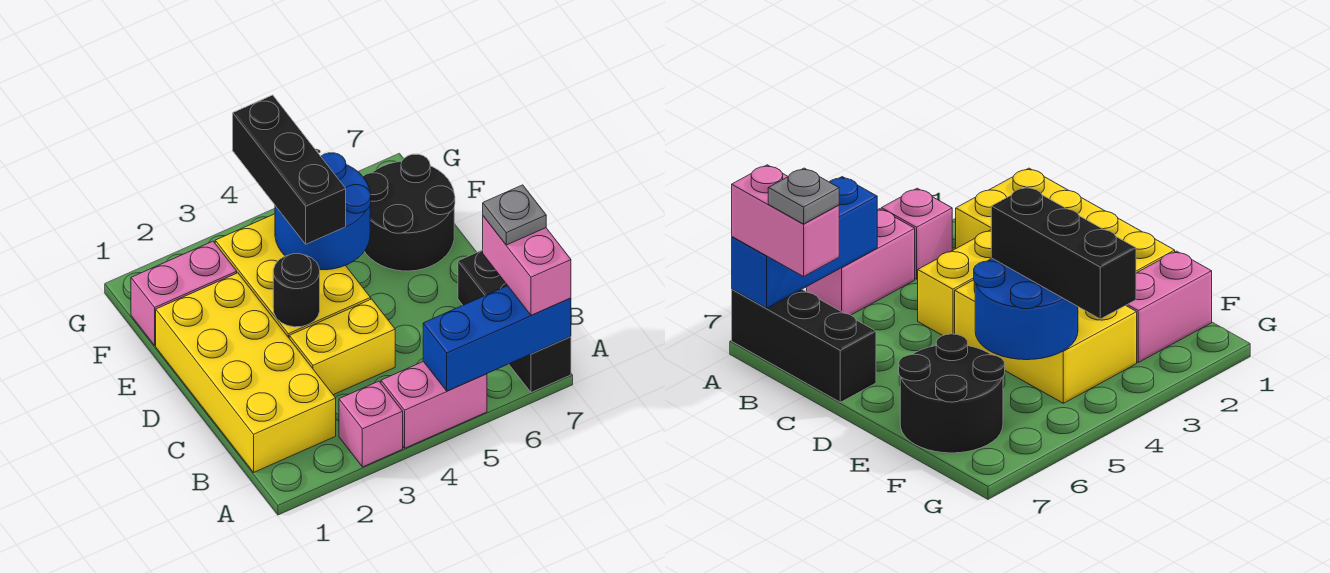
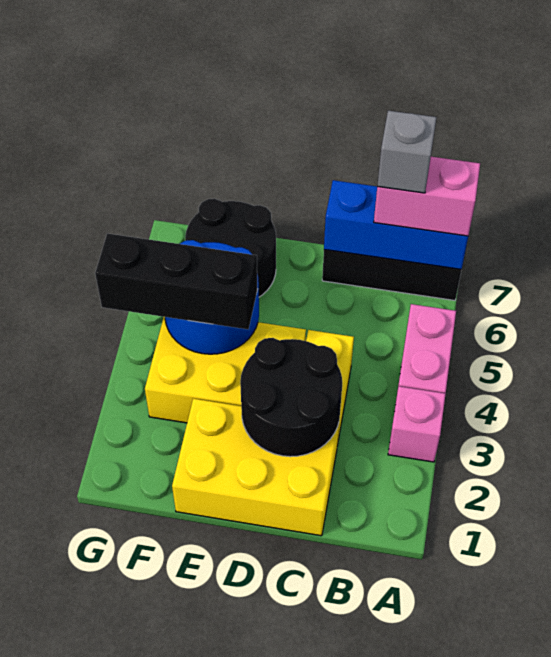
blue 1x3 brick [423,286,571,391] -> blue 1x3 brick turned to [324,180,468,269]
yellow 2x4 brick [156,273,336,472] -> yellow 2x3 brick [172,399,339,536]
grey 1x1 plate [483,185,546,245] -> grey 1x1 brick [377,111,437,193]
black 1x1 round brick [273,254,320,327] -> black 2x2 round brick [240,338,342,457]
pink 1x2 brick [131,241,237,345] -> none

